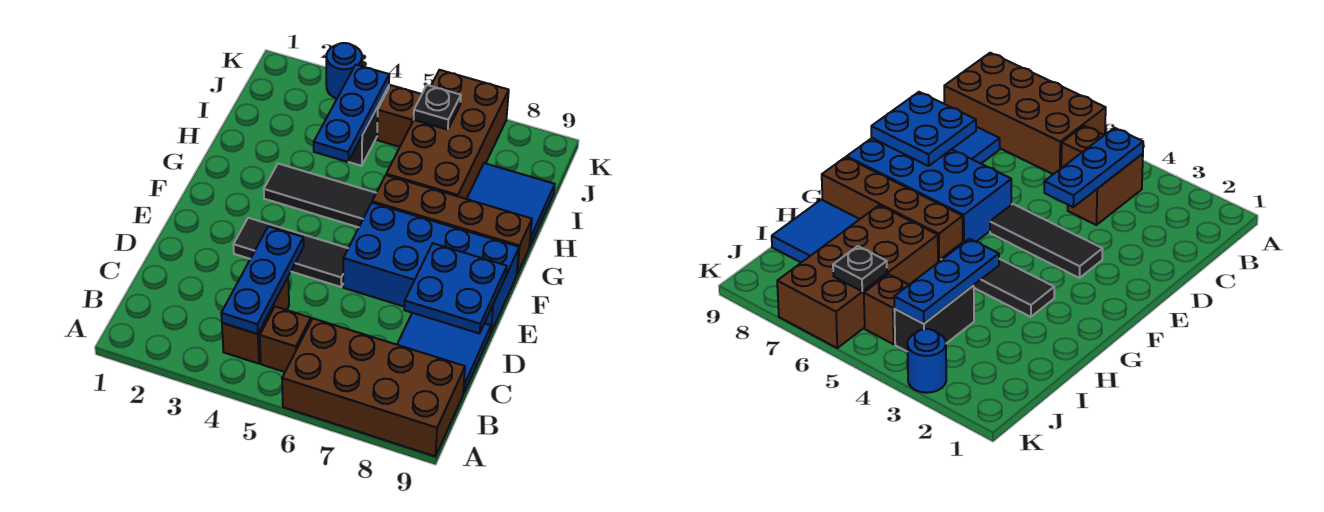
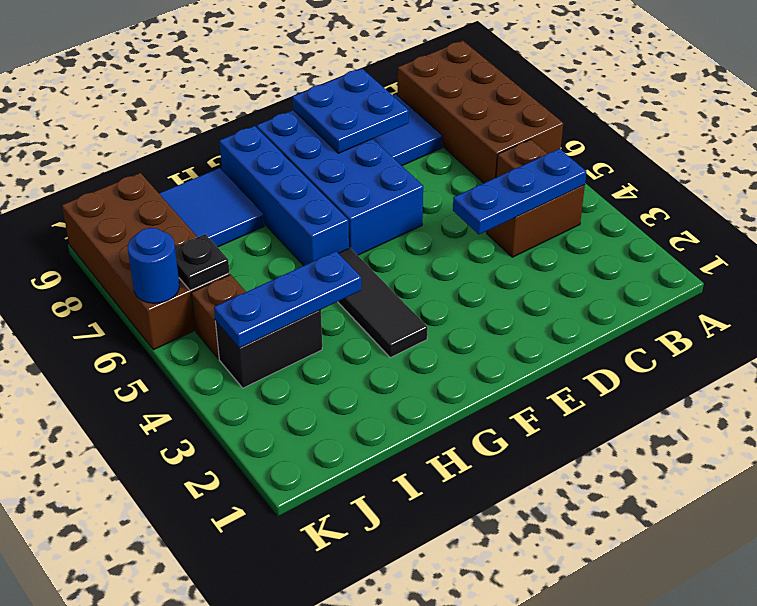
black 1x3 tile [233,218,348,287] -> none
brown 1x4 brick [372,175,532,274] -> blue 1x4 brick [219,126,349,266]
brown 2x4 brick [386,70,509,199] -> brown 2x4 brick turned to [62,173,230,350]
blue 1x1 round brick [326,43,362,99] -> blue 1x1 round brick moved to [128,228,180,303]

